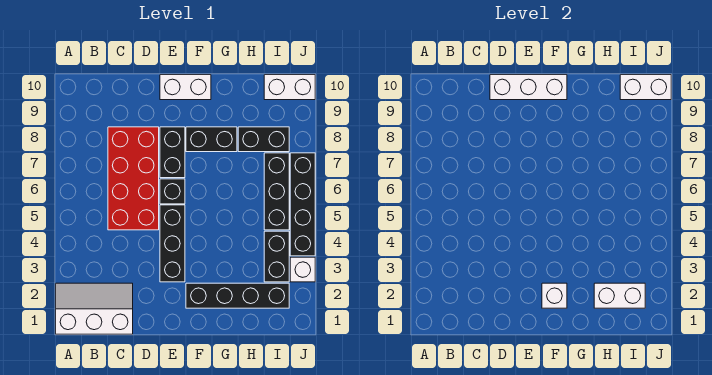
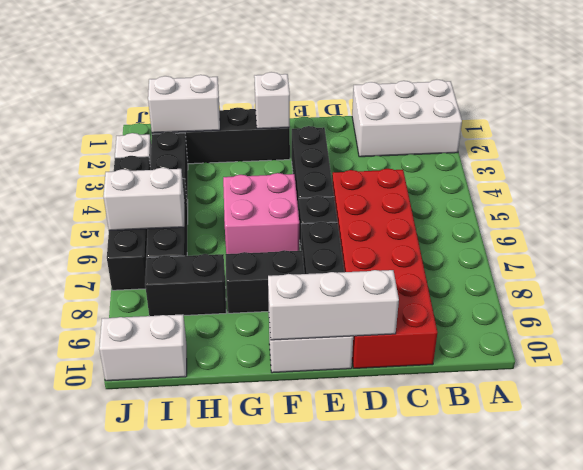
white 2x3 slope [56,283,133,334] -> white 2x3 brick [352,80,462,157]
red 2x4 brick [108,127,159,230] -> red 2x6 brick [332,169,437,368]
none -> pink 2x2 brick [223,173,299,254]
white 1x2 brick [620,75,671,100] -> white 1x2 brick moved to [103,168,185,230]

